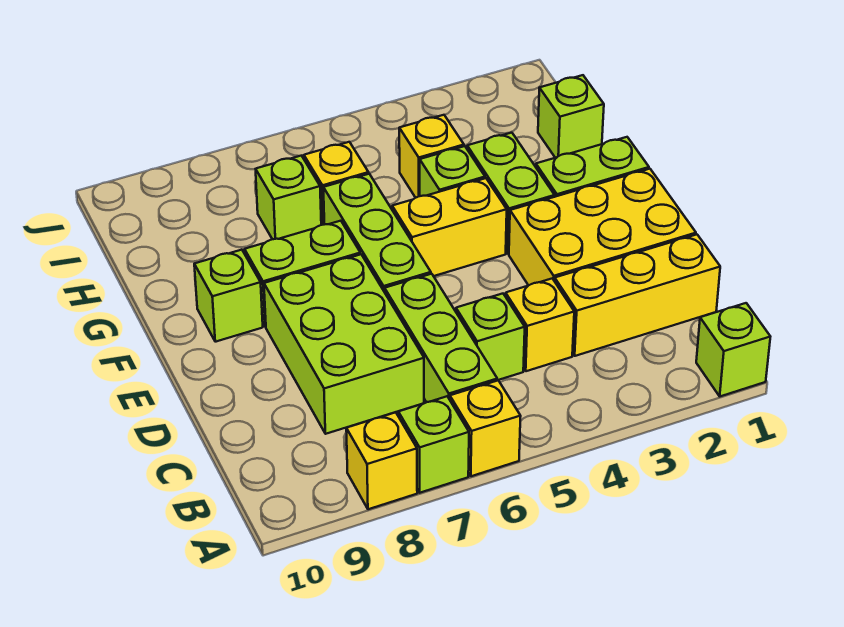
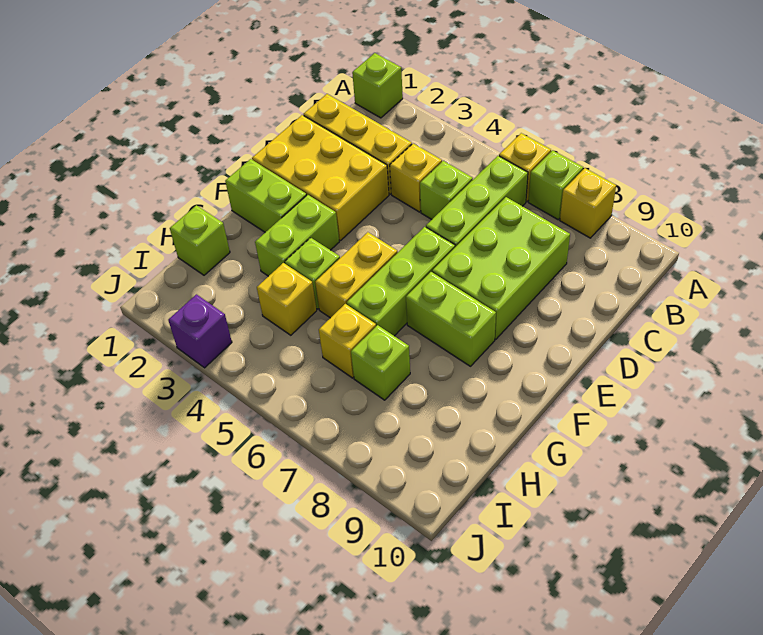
yellow 1x2 brick [392,178,507,276] -> yellow 1x2 brick turned to [315,232,398,318]
lime 1x1 brick [194,250,263,342] -> none
none -> purple 1x1 brick [168,294,232,368]

